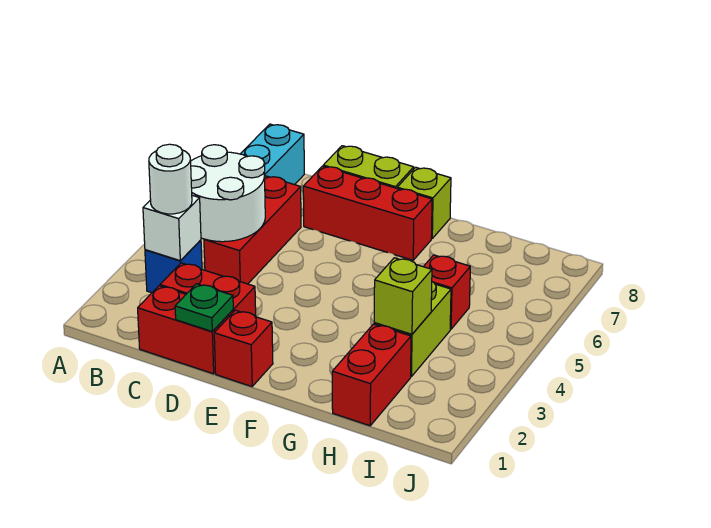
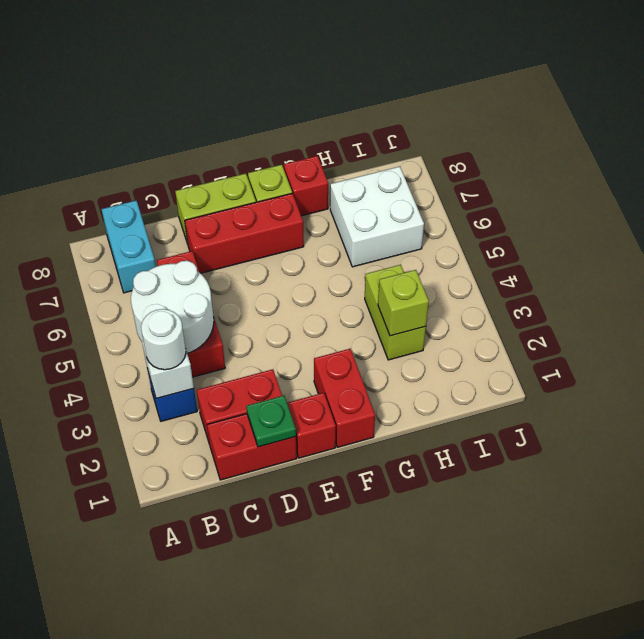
red 1x2 brick [332,324,411,426] -> red 1x2 brick moved to [314,349,375,447]
red 1x1 brick [423,255,470,329] -> red 1x1 brick moved to [284,156,328,216]
none -> white 2x2 brick [330,167,424,267]

